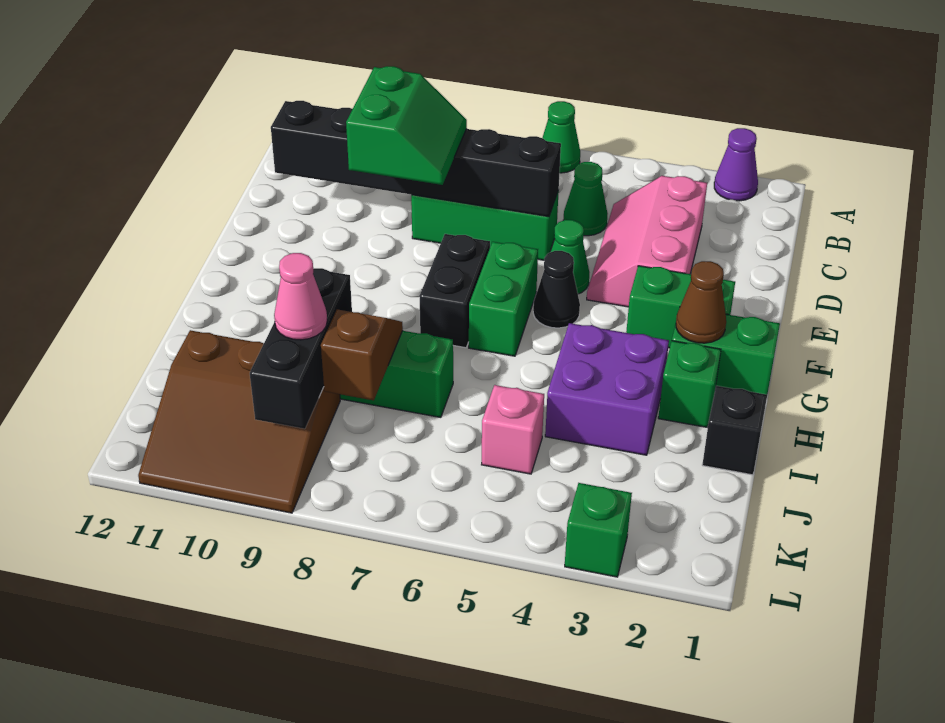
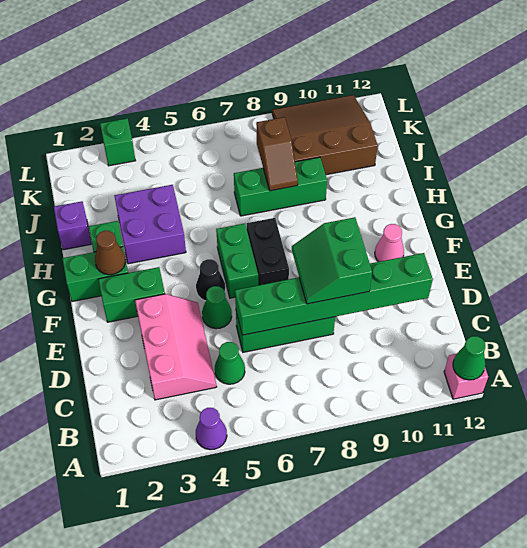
purple 1x1 cone [714,128,758,201] -> purple 1x1 cone moved to [196,408,227,450]
green 1x1 cone [543,101,580,173] -> green 1x1 cone moved to [453,336,485,380]
black 1x6 brick [271,101,561,217] -> green 1x6 brick [235,253,433,335]
black 1x1 brick [702,386,767,475] -> purple 1x1 brick [54,201,91,250]
black 1x3 brick [250,268,352,429] -> none
pink 1x1 brick [482,385,544,474] -> pink 1x1 brick moved to [444,354,488,399]
pink 1x1 cone [274,253,327,340] -> pink 1x1 cone moved to [375,224,404,262]

